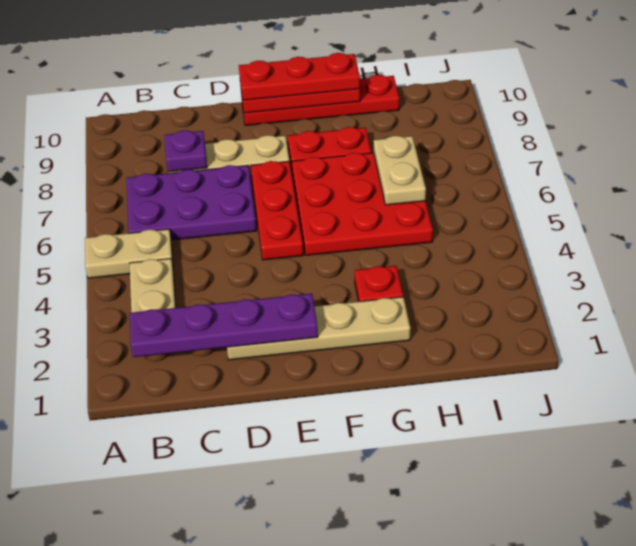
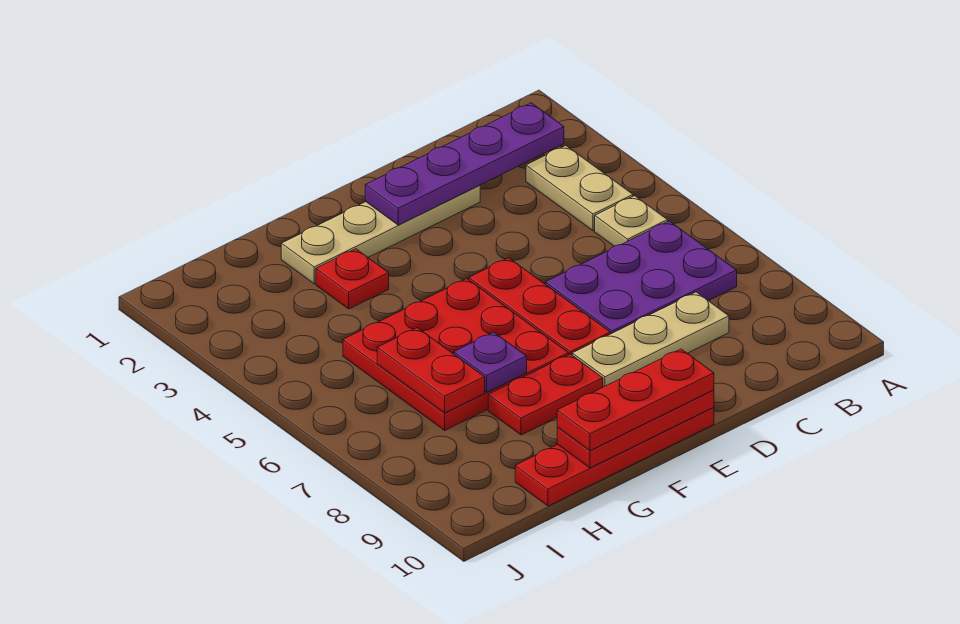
tan 1x2 plate [85,229,173,278] -> tan 1x1 plate [595,196,668,246]
purple 1x1 plate [165,130,207,172] -> purple 1x1 plate moved to [454,332,527,392]
tan 1x2 plate [373,136,426,205] -> red 1x2 plate [377,328,485,413]

